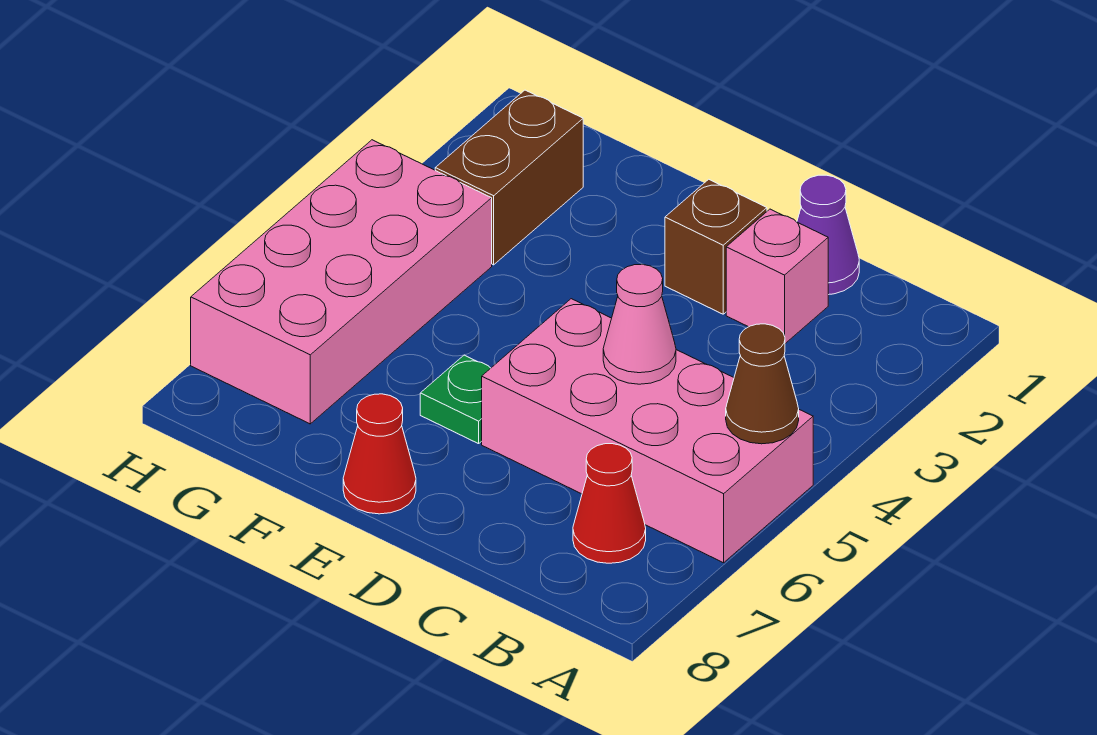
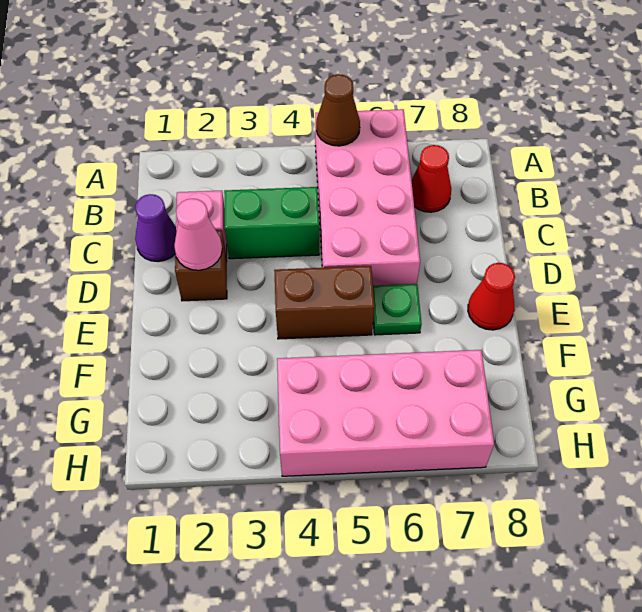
none -> green 1x2 brick [224,187,319,259]
pink 1x1 cone [603,264,676,384] -> pink 1x1 cone moved to [174,199,222,270]
brown 1x2 brick [435,90,583,265] -> brown 1x2 brick moved to [274,266,374,339]

